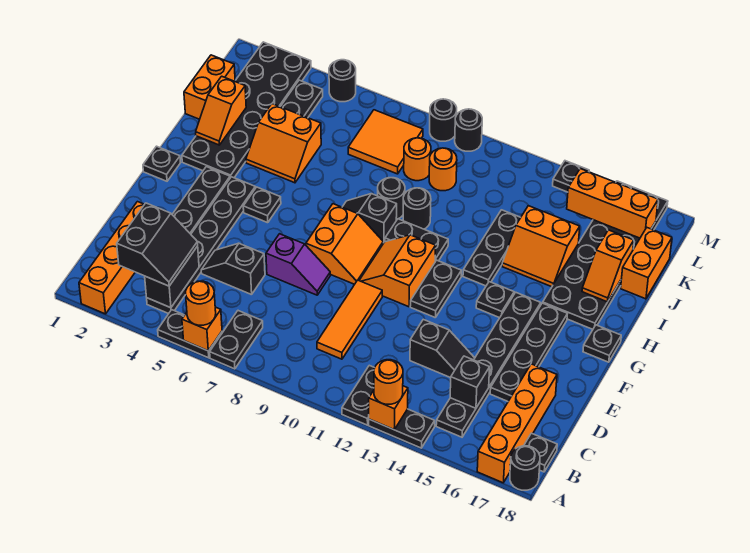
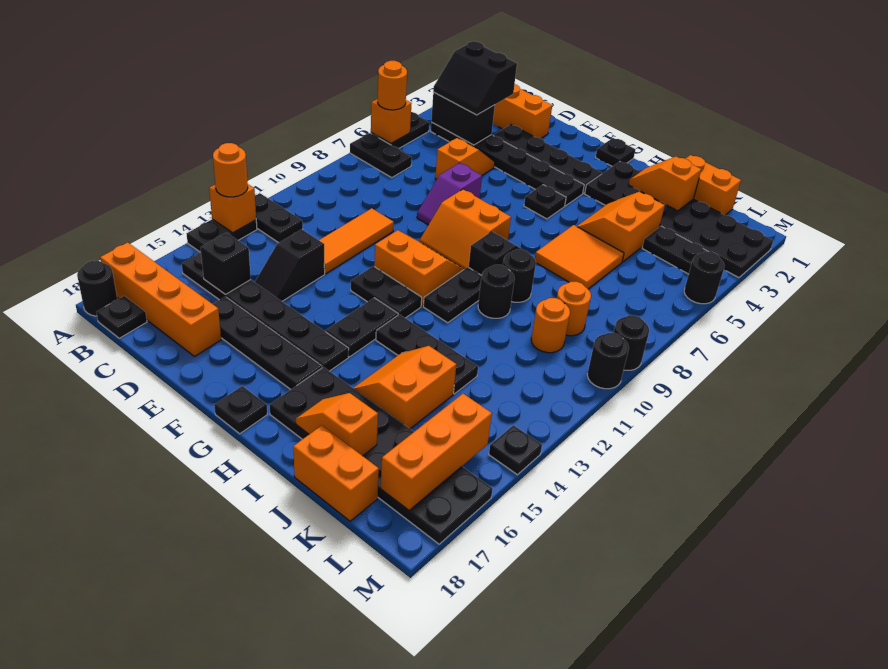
orange 1x3 tile [317,280,382,359] -> orange 1x3 tile turned to [319,208,394,274]
black 1x2 slope [201,243,265,295] -> orange 1x2 slope [435,138,495,180]
black 1x1 plate [476,282,514,318] -> black 1x2 plate [326,298,398,357]
orange 2x2 tile [348,110,423,174] -> orange 2x2 tile moved to [535,225,624,289]

